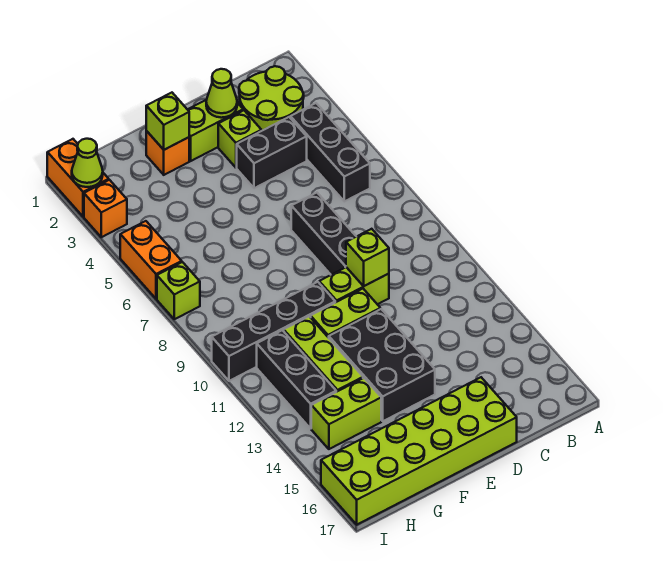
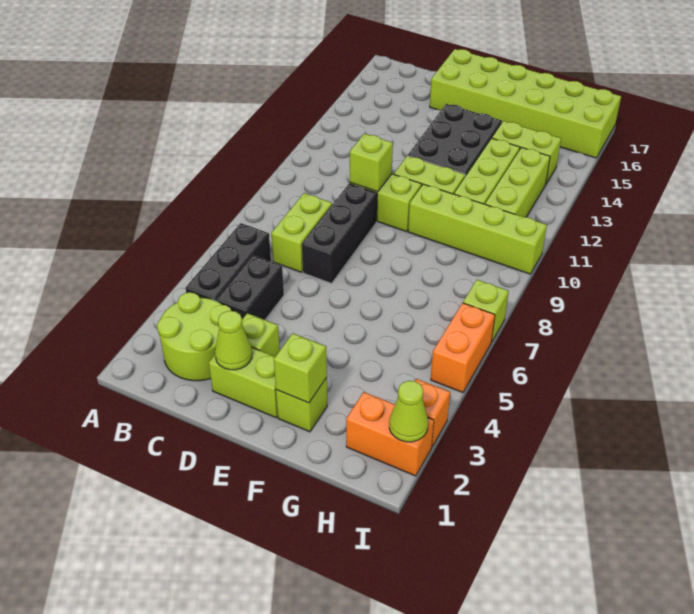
black 1x2 brick [237,117,307,188] -> black 1x2 brick turned to [217,255,284,320]
none -> lime 1x2 brick [271,193,332,272]
orange 1x1 brick [146,131,189,175] -> lime 1x1 brick [276,378,327,432]
black 1x4 brick [212,282,335,381] -> lime 1x4 brick [408,184,547,274]
black 1x3 brick [257,330,336,428] -> lime 1x3 brick [485,147,550,217]
orange 1x2 brick [47,139,109,217] -> orange 1x2 brick turned to [346,392,434,476]

